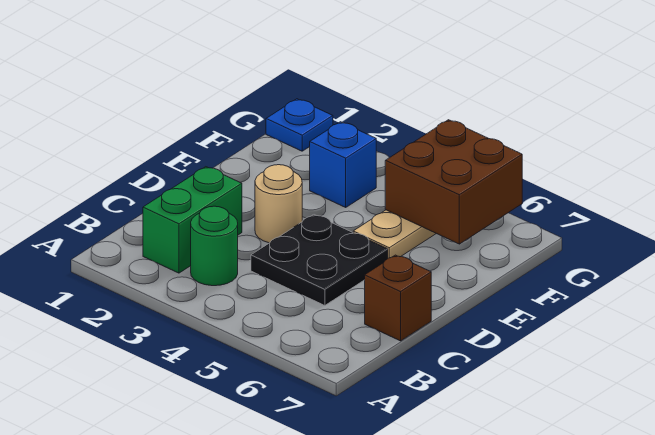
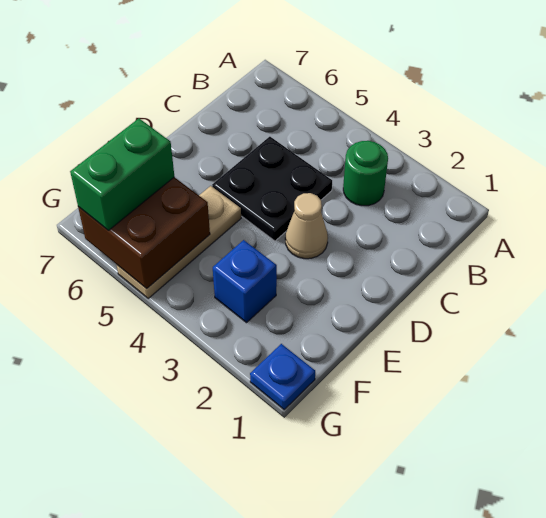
green 1x2 brick [143,167,242,273] -> green 1x2 brick moved to [70,118,174,230]
brown 1x1 brick [365,255,431,341] -> none
tan 1x1 round brick [255,165,302,243] -> tan 1x1 cone [285,193,328,259]

